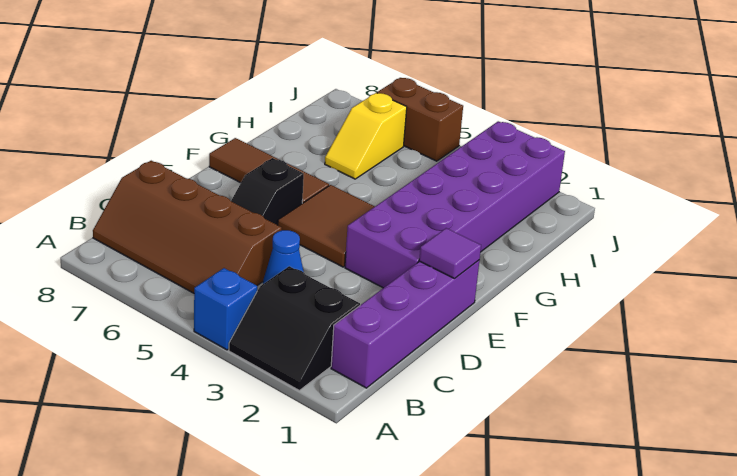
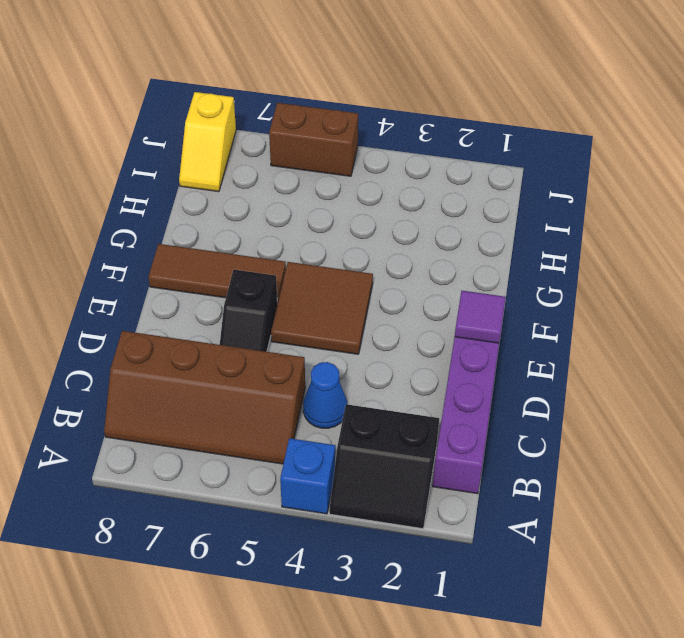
purple 2x6 brick [345,121,565,288] -> none
yellow 1x2 slope [325,93,407,179] -> yellow 1x2 slope moved to [179,92,236,192]

